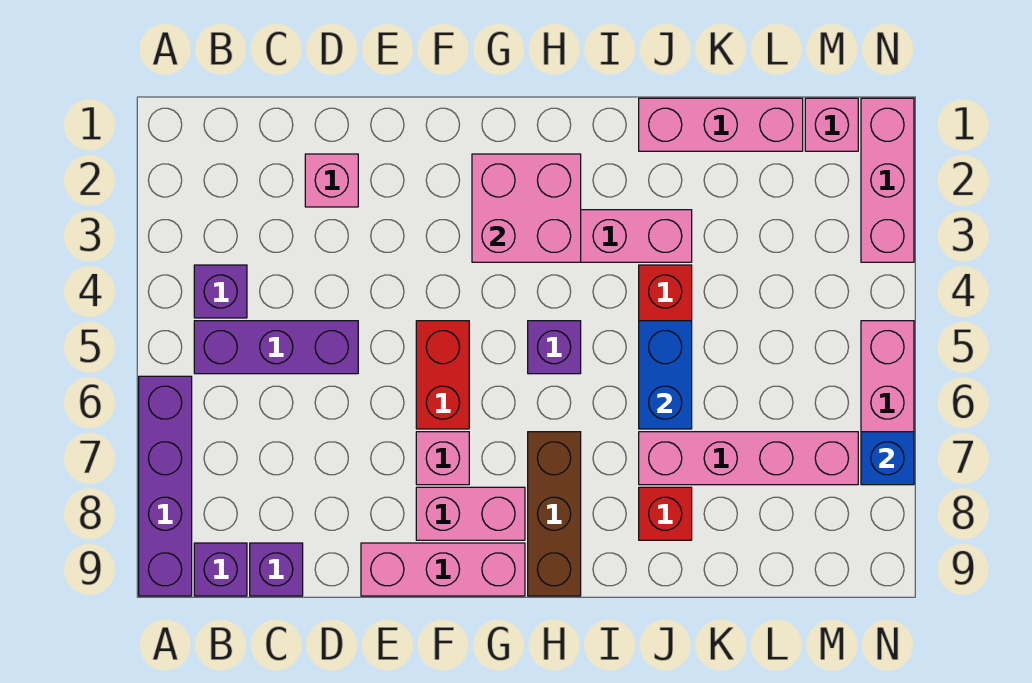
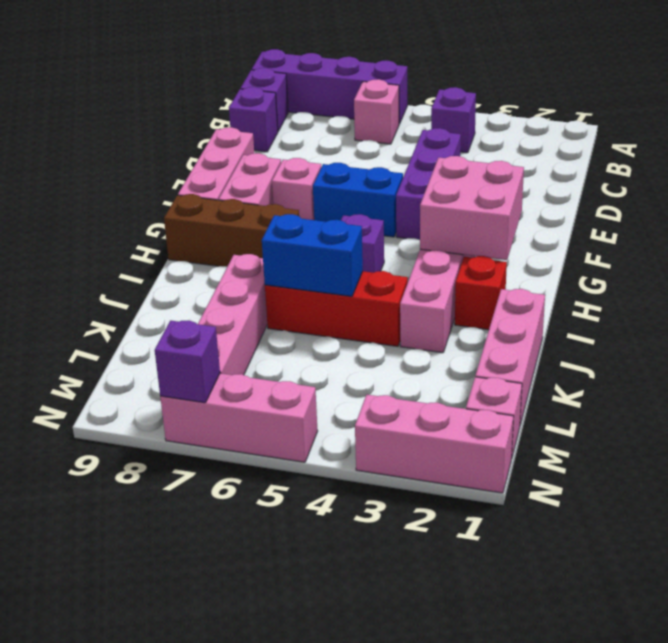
purple 1x3 brick [194,321,358,374] -> purple 1x3 brick moved to [396,128,461,240]
pink 1x1 brick [305,154,358,207] -> pink 1x1 brick moved to [354,79,399,144]
red 1x2 brick [416,321,469,429] -> blue 1x2 brick [313,163,403,237]
red 1x1 brick [639,487,692,540] -> red 1x1 brick moved to [455,256,507,330]
blue 1x1 brick [861,432,914,485] -> purple 1x1 brick [155,320,220,403]

